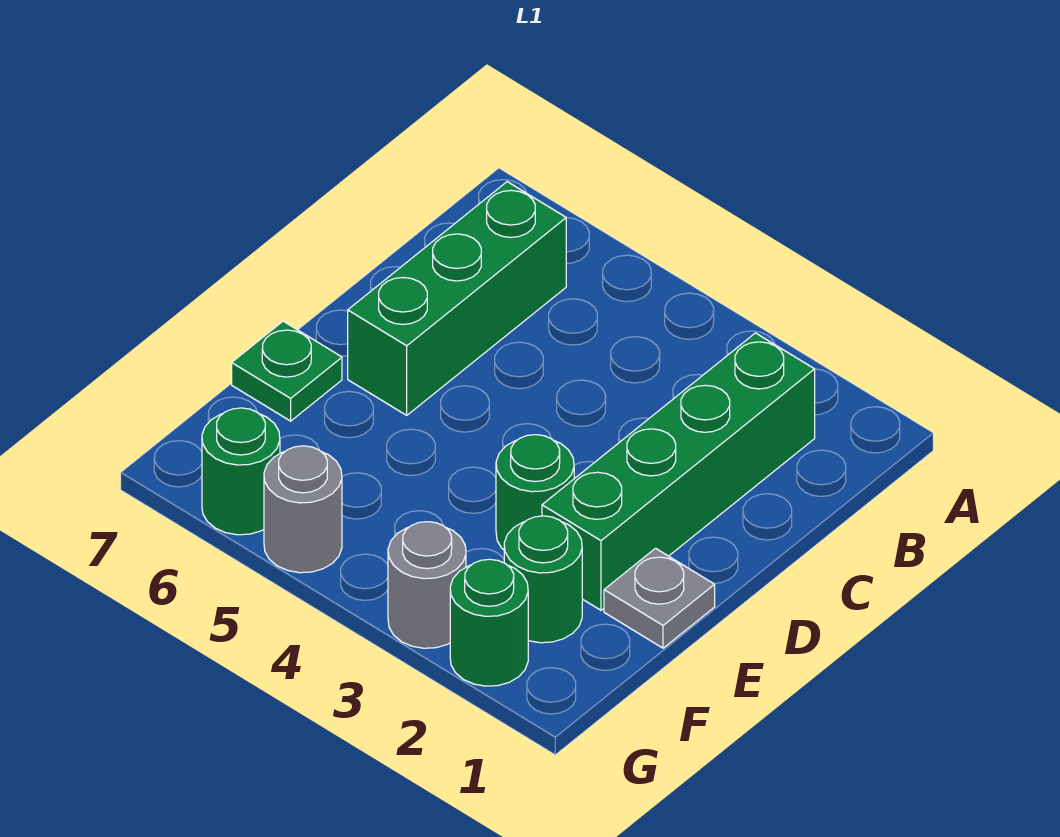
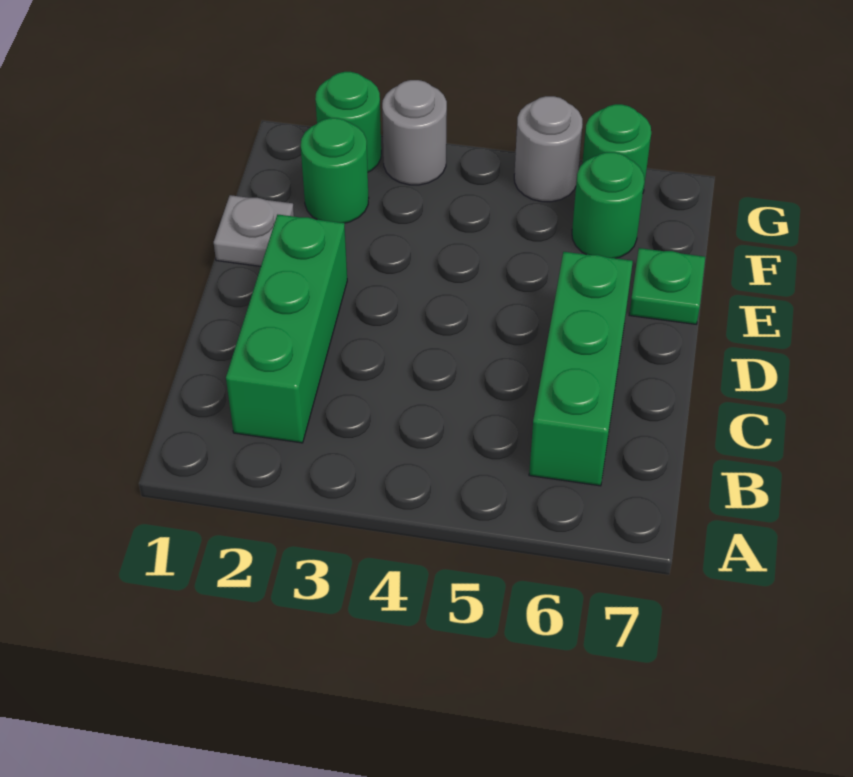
green 1x4 brick [542,333,815,610] -> green 1x3 brick [226,215,347,443]
green 1x1 round brick [496,435,574,550] -> green 1x1 round brick moved to [572,152,644,258]

